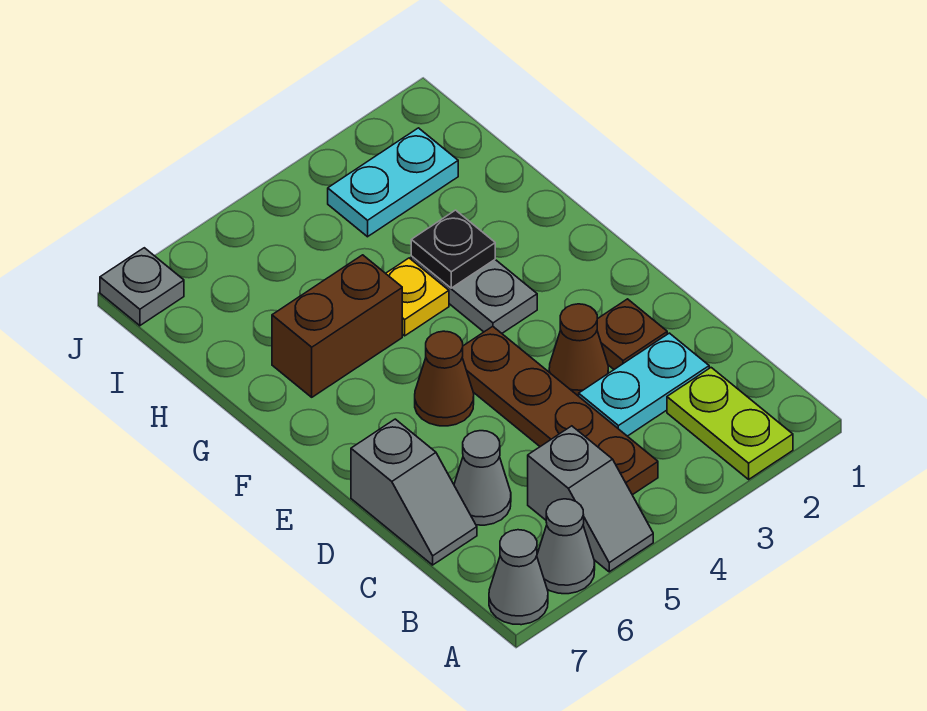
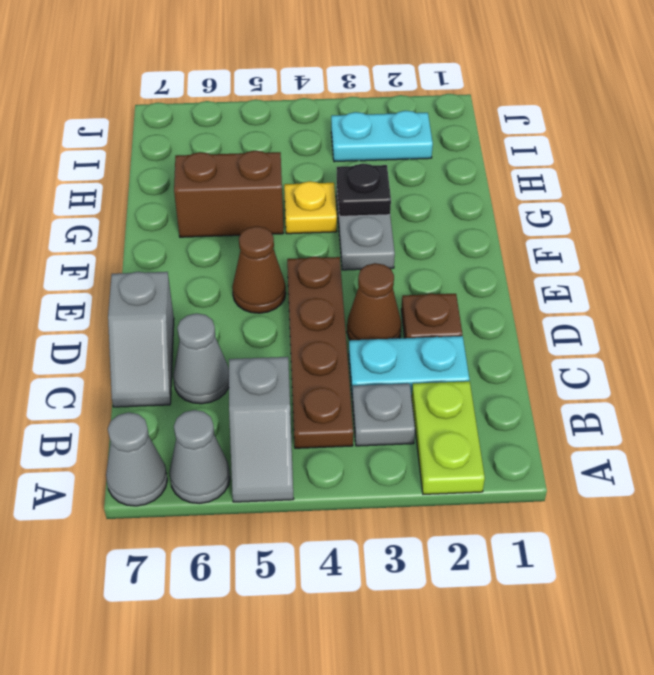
grey 1x1 plate [100,248,184,326] -> grey 1x1 plate moved to [352,384,415,446]

